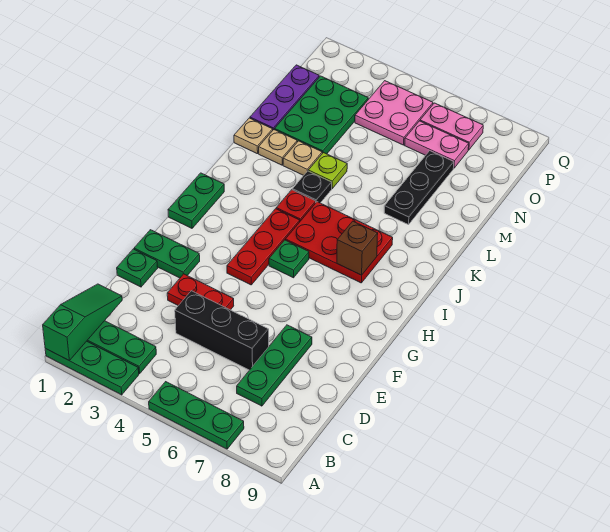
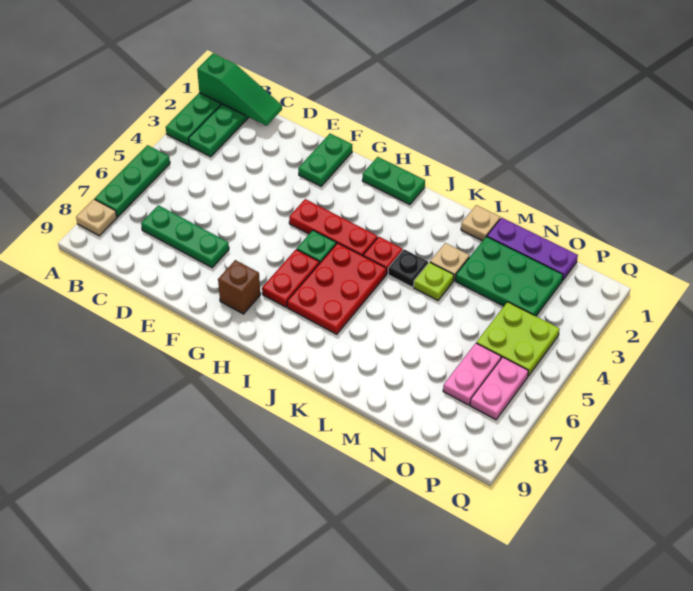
black 1x3 brick [175,291,269,370] -> none
green 1x1 plate [117,249,158,287] -> none
red 1x2 plate [167,274,234,310] -> red 1x2 plate moved to [262,249,319,307]
brown 1x1 brick [337,221,378,275] -> brown 1x1 brick moved to [218,260,260,314]
tan 1x1 plate [259,130,297,165] -> tan 1x1 plate moved to [76,199,117,236]
black 1x3 plate [384,151,454,225] -> none
pink 2x2 plate [355,81,433,145] -> lime 2x2 plate [476,302,560,376]

